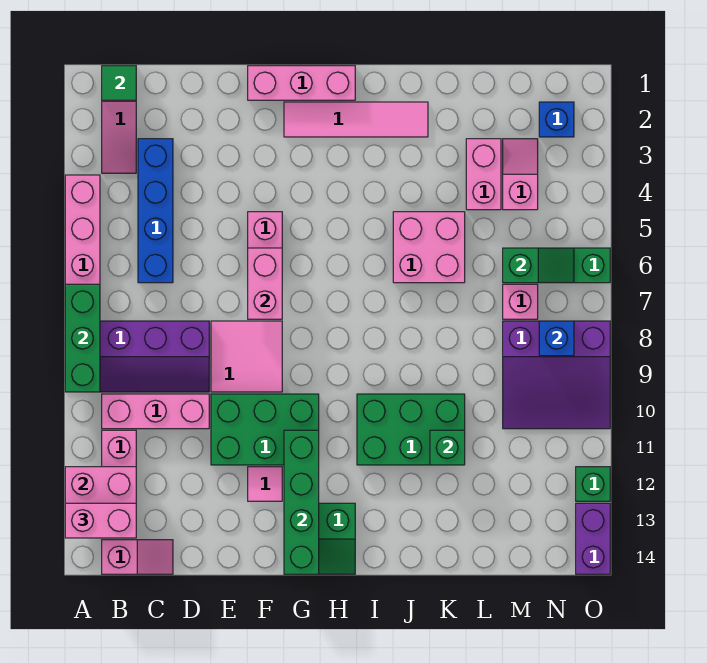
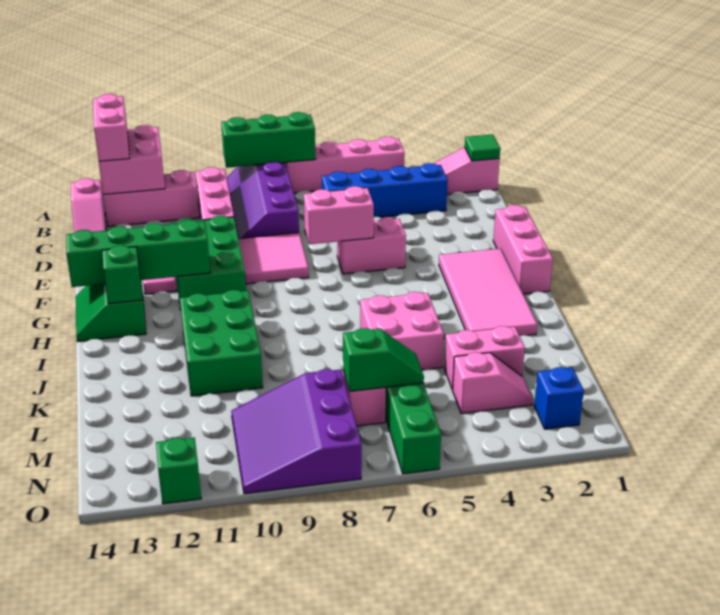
pink 1x4 tile [284,102,428,137] -> pink 2x4 tile [439,248,537,336]
green 1x1 brick [430,430,465,465] -> green 1x1 brick moved to [102,245,142,304]
green 1x2 slope [503,248,574,283] -> green 1x2 slope turned to [343,328,424,392]
blue 1x1 brick [539,321,574,356] -> none
purple 1x2 brick [576,503,610,574] -> none

